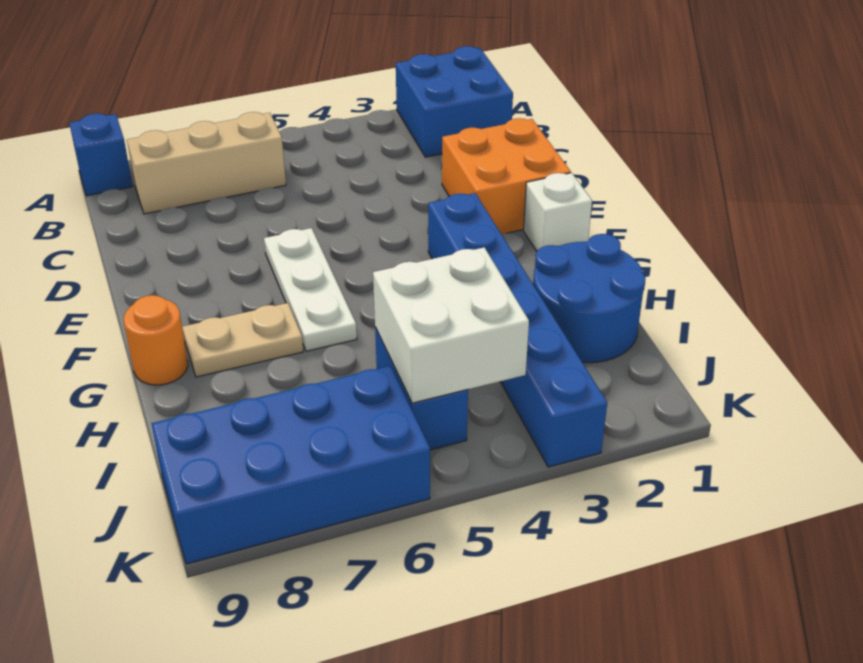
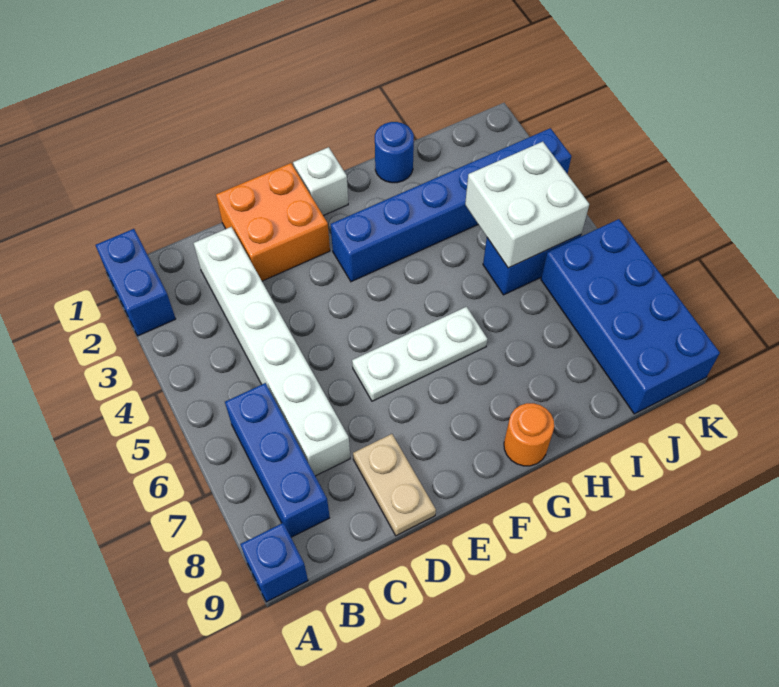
blue 2x2 brick [396,46,513,157] -> blue 1x2 brick [95,229,176,336]
tan 1x3 brick [127,112,286,214] -> blue 1x3 brick [225,383,330,537]
none -> white 1x6 brick [194,227,350,476]
tan 1x2 plate [182,303,303,377] -> tan 1x2 plate moved to [353,434,436,536]
blue 2x2 round brick [533,234,645,363] -> blue 1x1 round brick [375,122,414,183]

